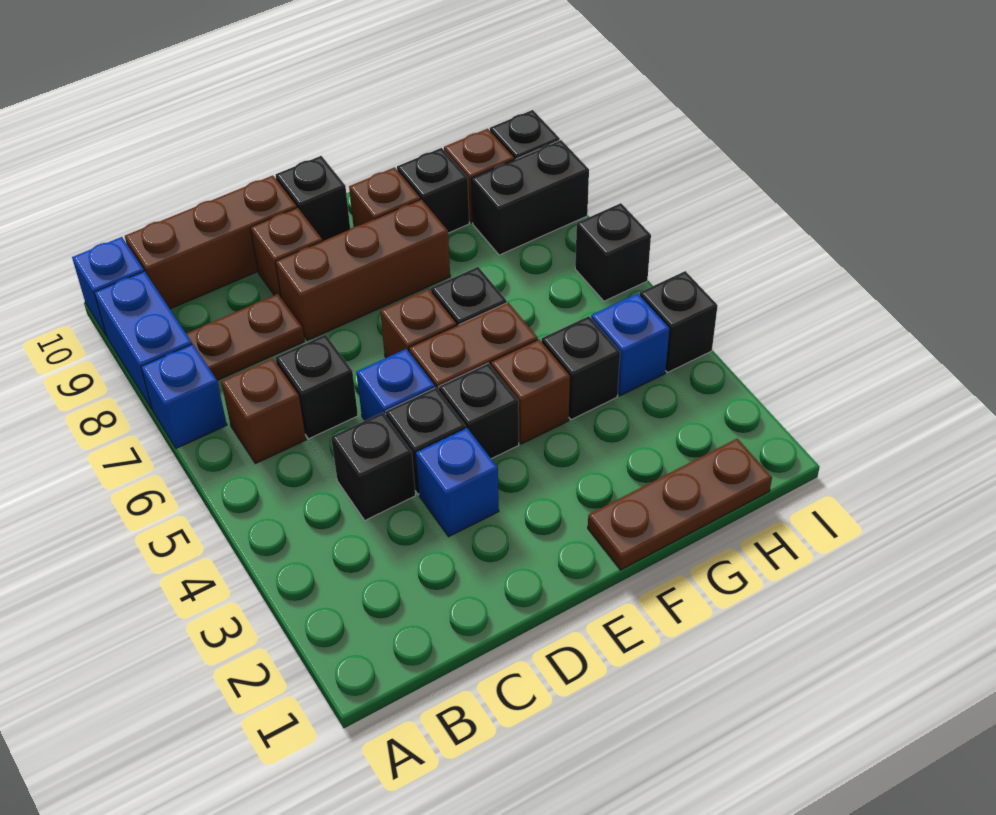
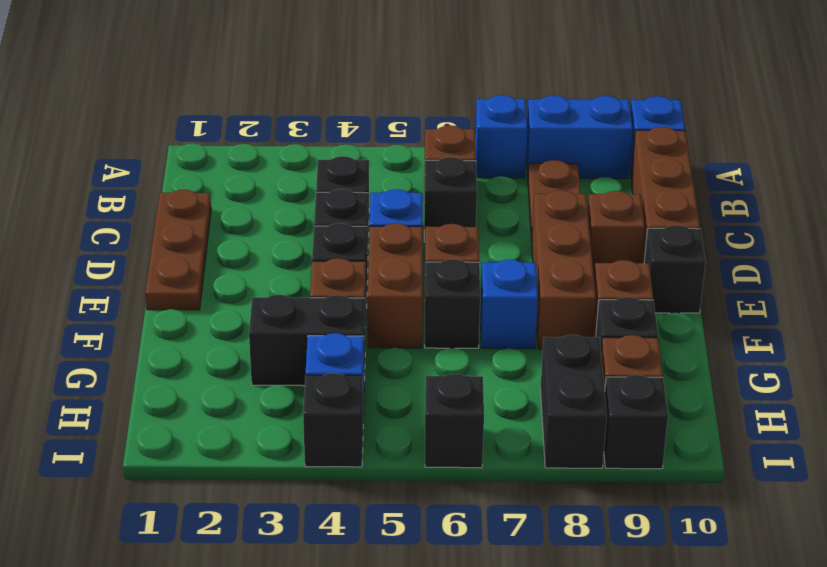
blue 1x1 brick [416,428,499,537] -> blue 1x1 brick moved to [480,259,538,349]
brown 1x3 plate [588,439,772,570] -> brown 1x3 plate moved to [145,190,211,310]
black 1x1 brick [542,316,620,420] -> black 1x2 brick [249,295,365,386]

